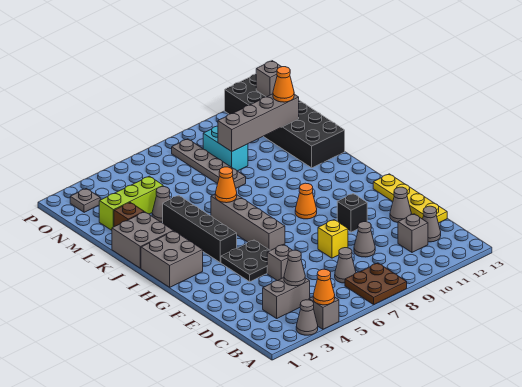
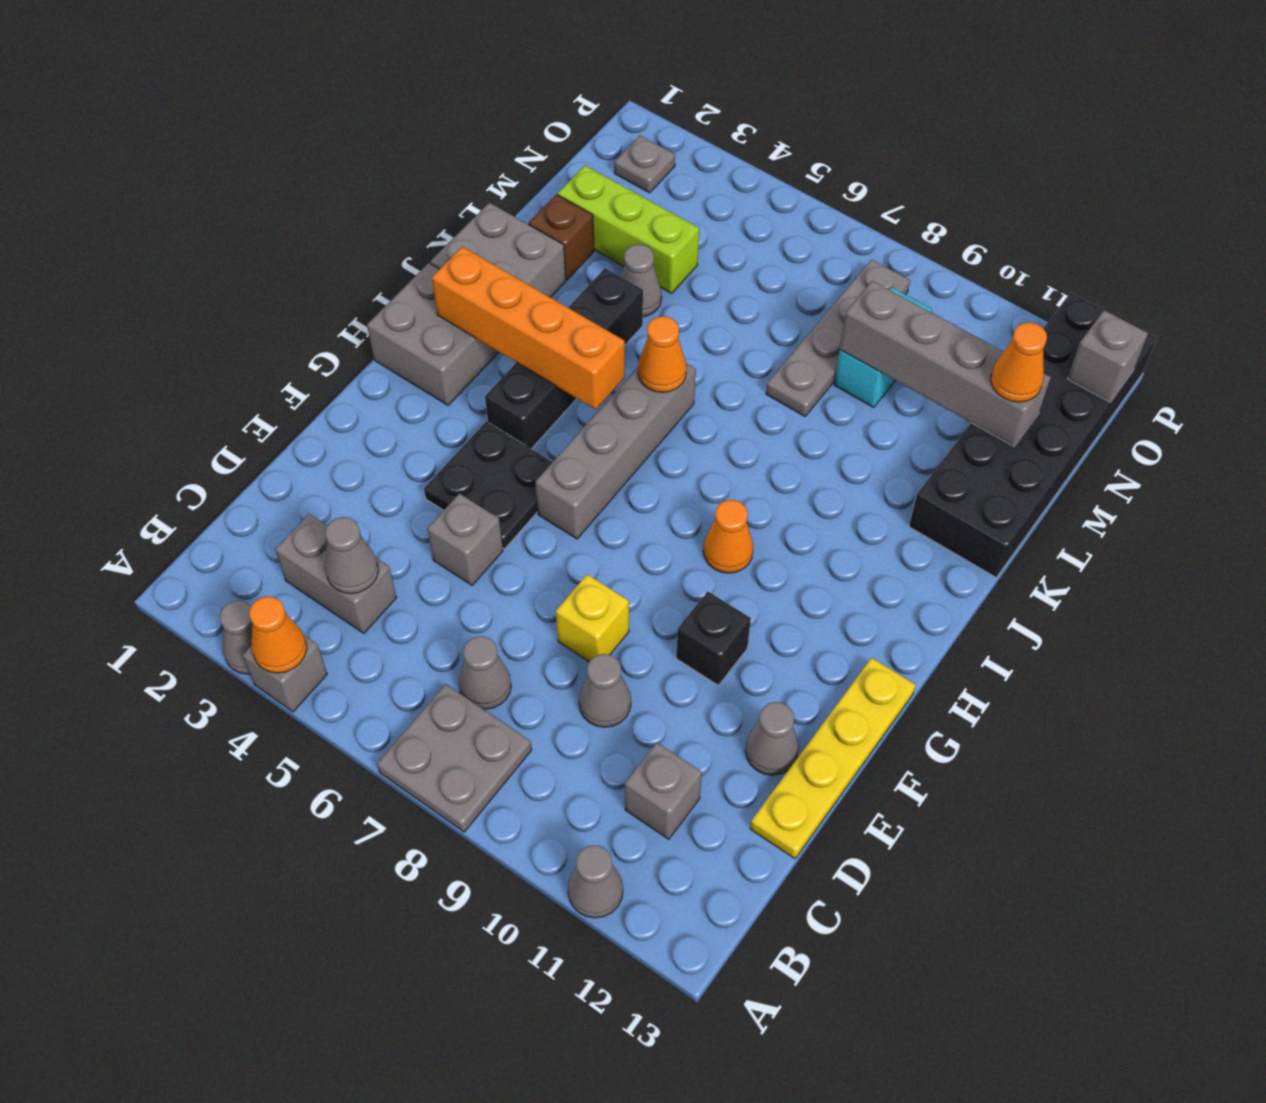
brown 2x2 plate [345,263,407,305] -> grey 2x2 plate [377,684,532,832]
grey 1x1 cone [423,206,441,242] -> grey 1x1 cone moved to [568,845,623,918]
none -> orange 1x4 brick [432,247,625,410]

